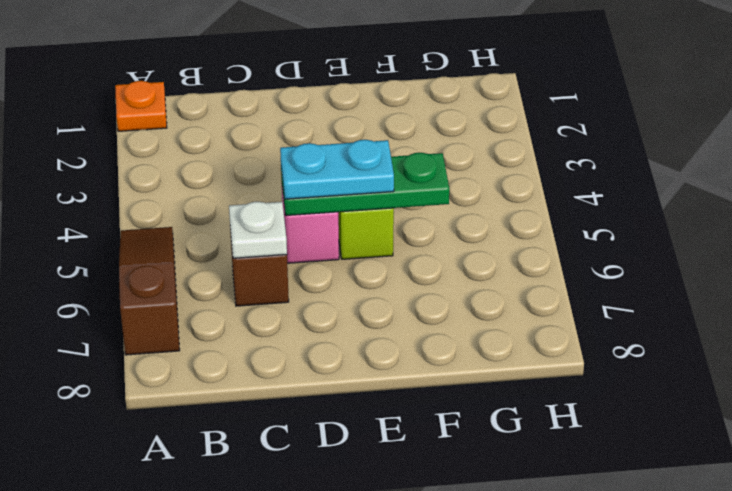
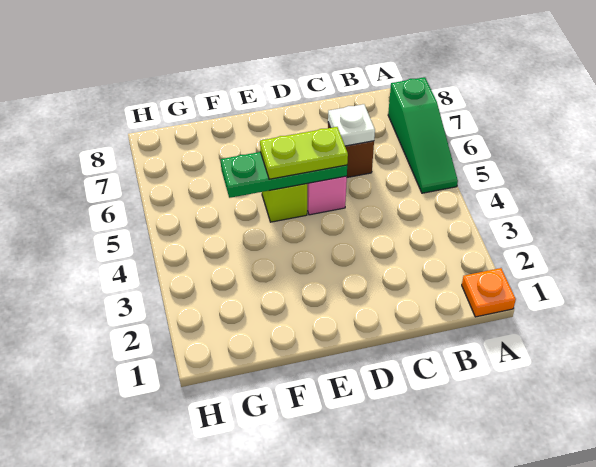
brown 1x3 slope [119,227,180,355] -> green 1x3 slope [388,77,458,193]
cyan 1x2 plate [280,140,394,199] -> lime 1x2 plate [260,127,348,179]

